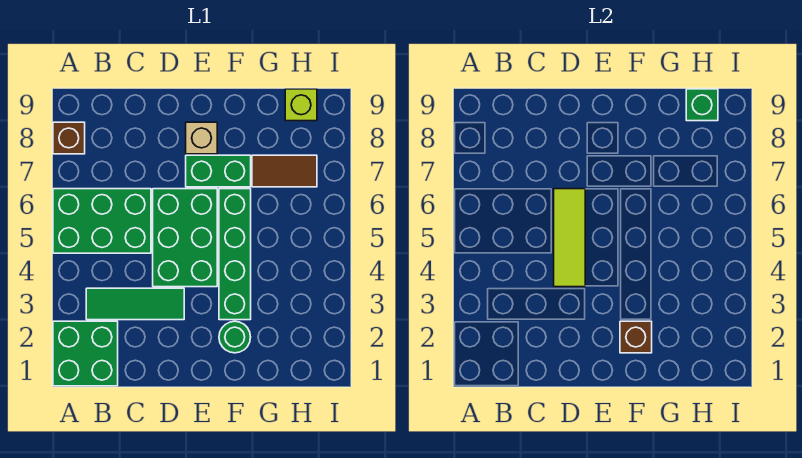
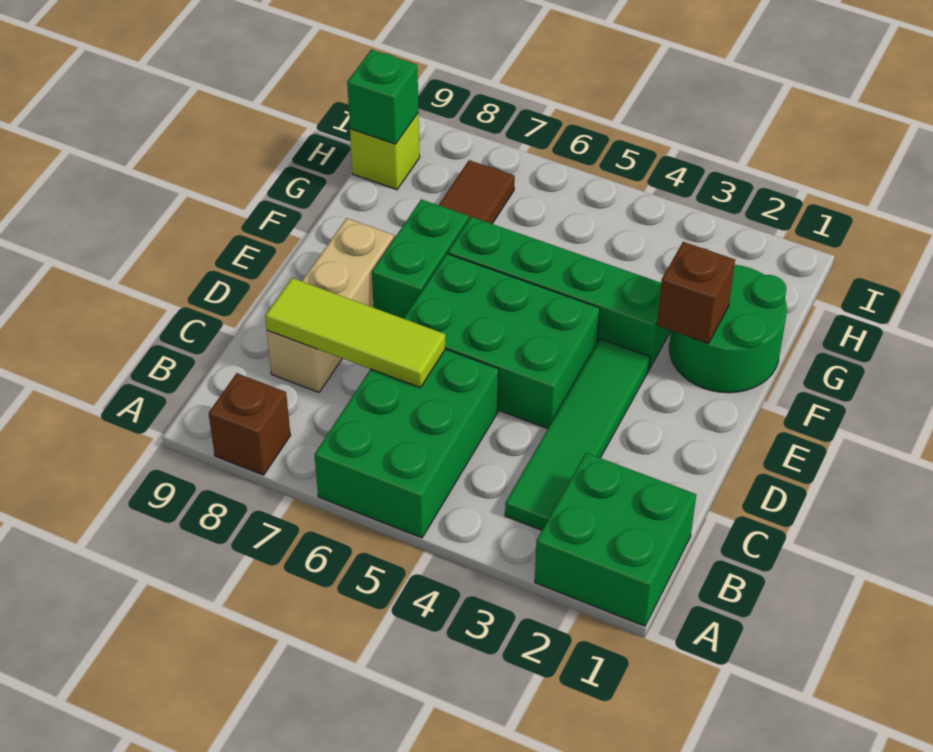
green 1x3 tile [86,288,184,320] -> green 1x4 tile [505,339,650,530]
lime 1x3 tile [554,189,585,287] -> lime 1x3 tile moved to [265,278,445,388]
tan 1x1 brick [186,122,217,154] -> tan 1x3 brick [267,218,394,392]
green 1x1 round brick [219,321,251,353] -> green 2x2 round brick [669,265,787,393]

